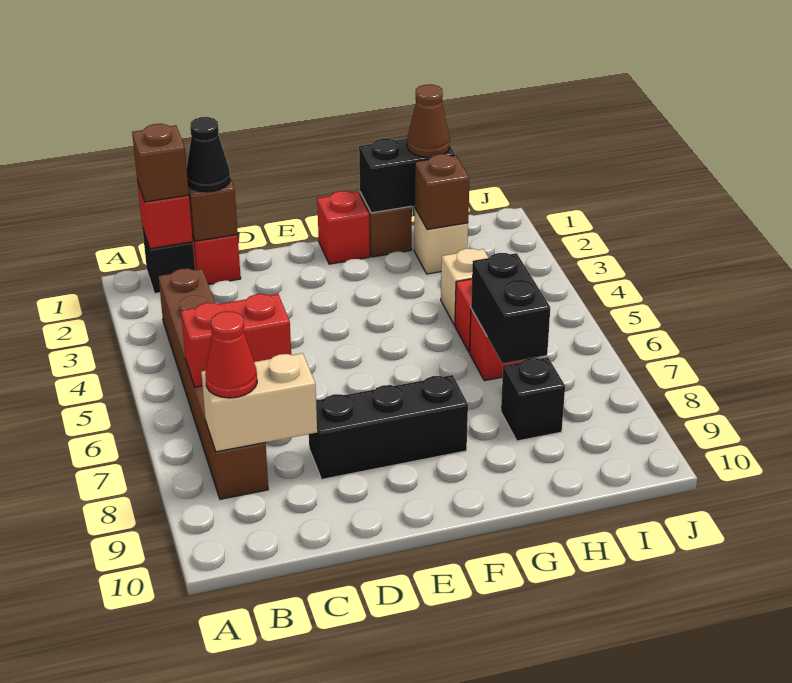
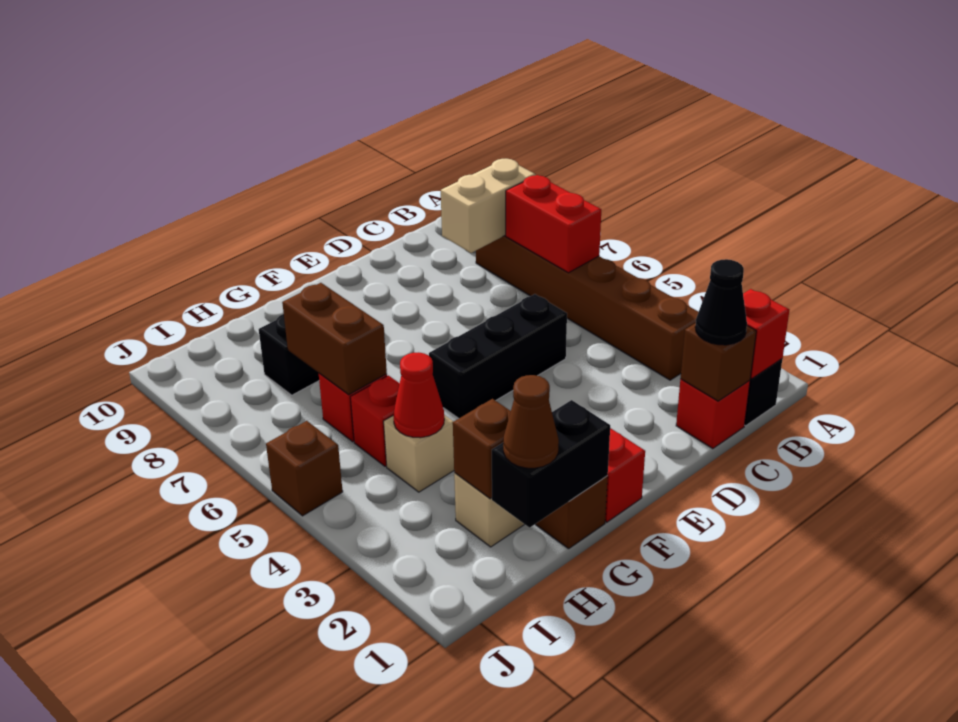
brown 1x1 brick [132,124,189,202] -> brown 1x1 brick moved to [266,421,343,516]
red 1x2 brick [181,294,291,387] -> red 1x2 brick turned to [506,175,601,273]
red 1x1 cone [205,311,257,398] -> red 1x1 cone moved to [393,352,444,438]
black 1x3 brick [309,375,468,479] -> black 1x3 brick moved to [429,294,567,419]
black 1x2 brick [471,253,550,364] -> brown 1x2 brick [282,283,387,395]

